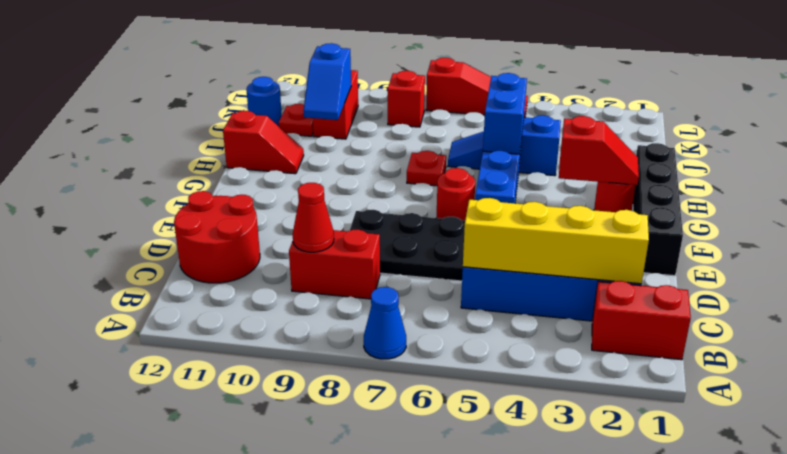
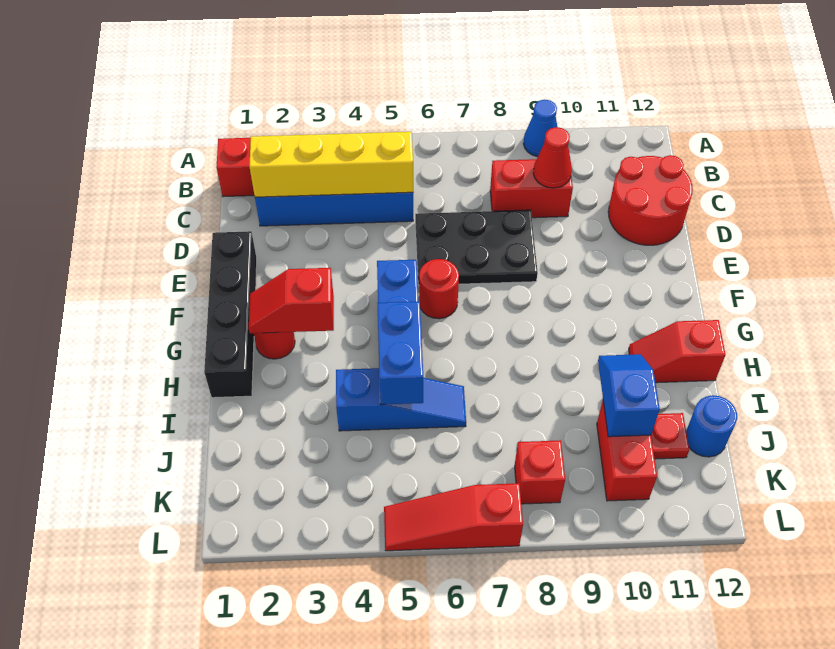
blue 1x1 cone [364,287,406,359] -> blue 1x1 cone moved to [523,100,557,157]
red 1x1 plate [407,151,446,186] -> none

